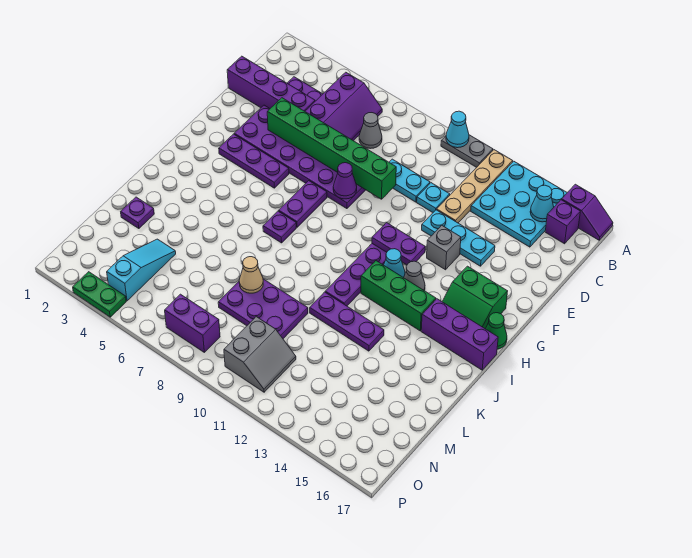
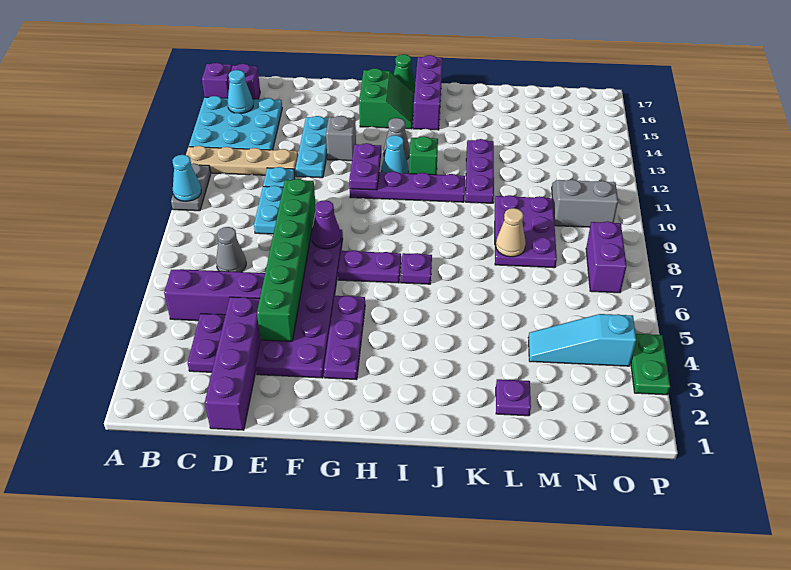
green 1x3 brick [361,261,436,331] -> green 1x1 brick [409,136,438,175]

